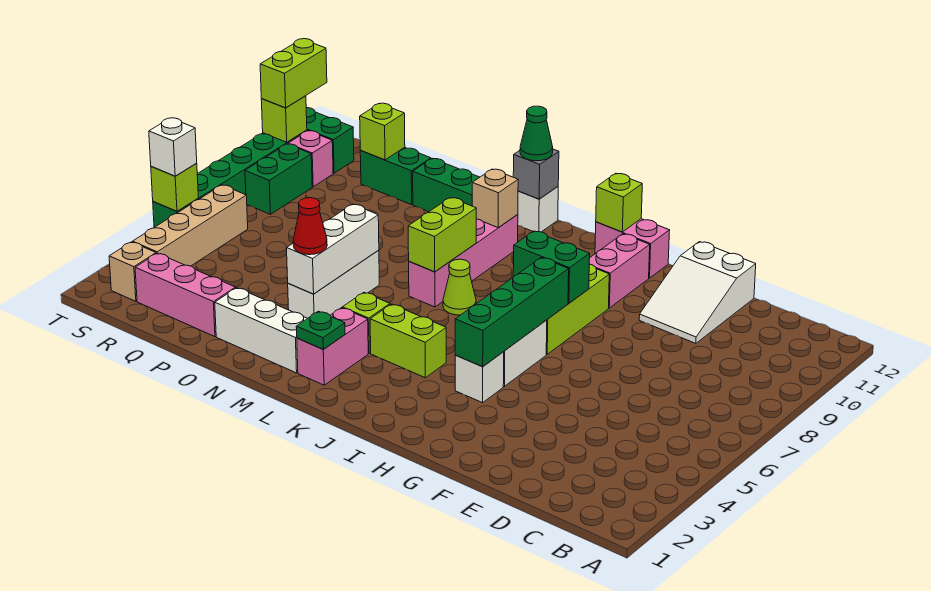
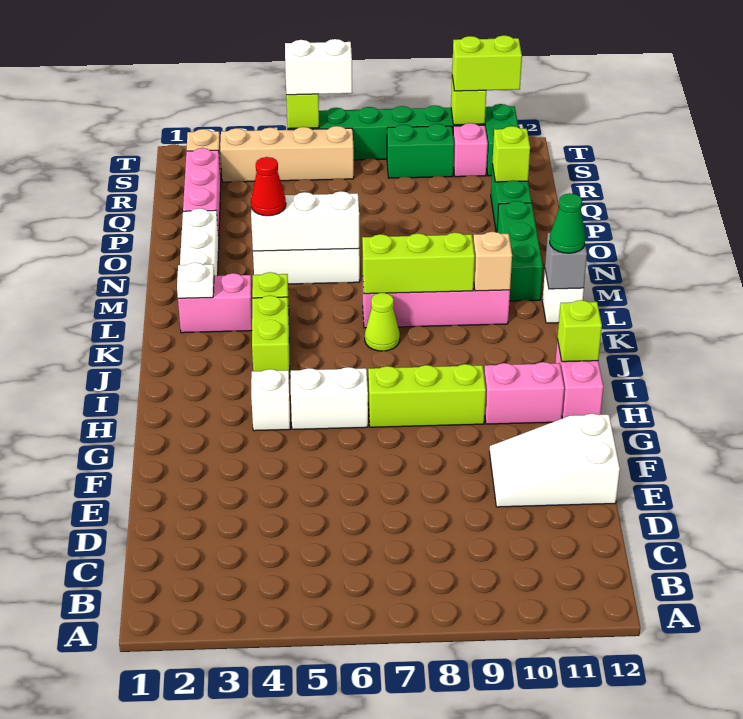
green 1x4 brick [455,258,569,367] -> none
green 1x2 brick [513,231,590,303] -> none
green 1x1 plate [296,311,345,349] -> white 1x1 plate [177,263,214,298]
lime 1x2 brick [408,198,476,272] -> lime 1x3 brick [362,233,475,294]
white 1x1 brick [149,118,197,176] -> white 1x2 brick [285,39,352,95]

